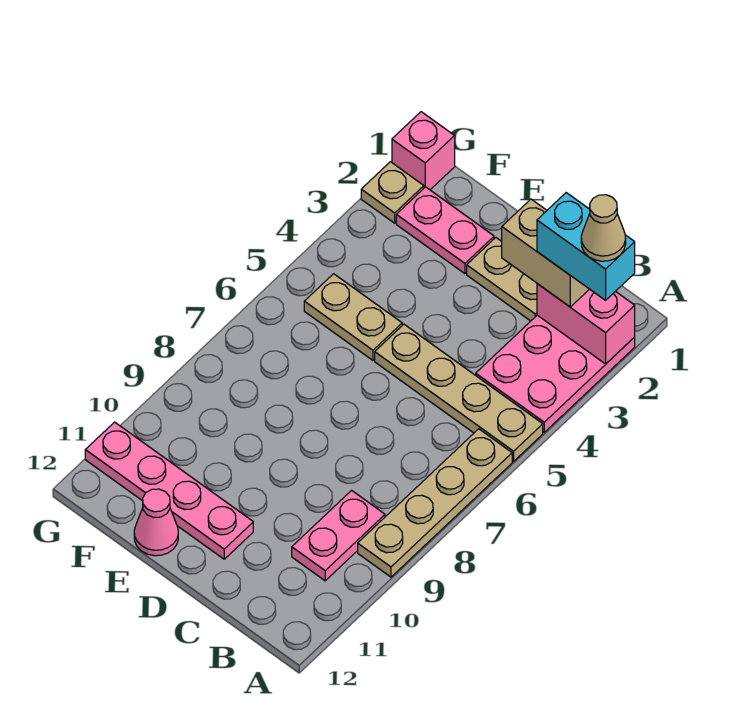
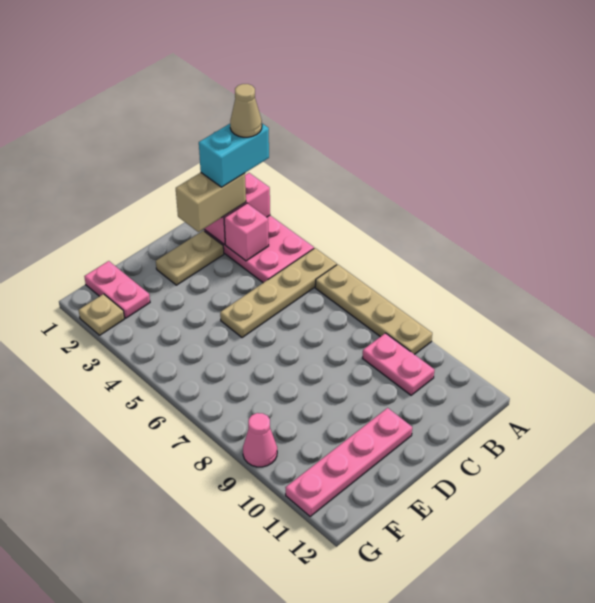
pink 1x2 plate [396,187,494,274] -> pink 1x2 plate turned to [84,261,150,318]
tan 1x2 plate [304,274,402,360] -> none
pink 1x1 cone [134,489,178,556] -> pink 1x1 cone moved to [243,413,277,467]
pink 1x1 brick [392,112,455,190] -> pink 1x1 brick moved to [224,203,269,261]

